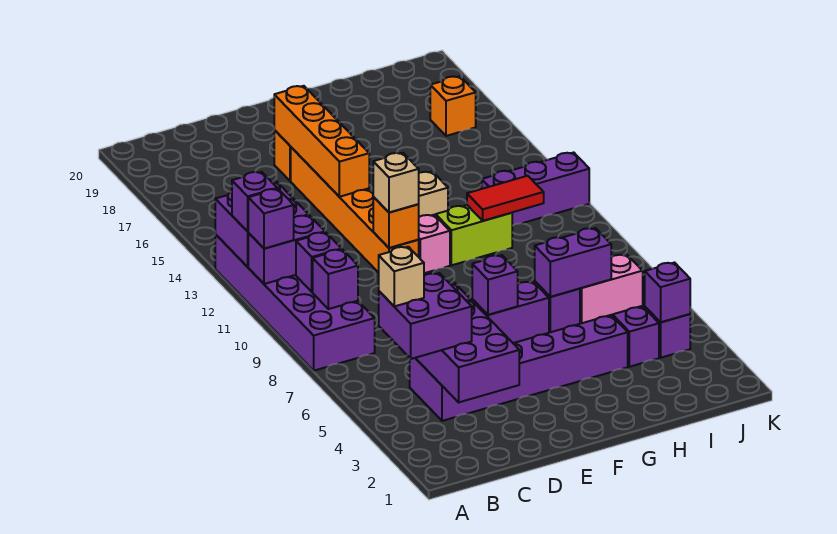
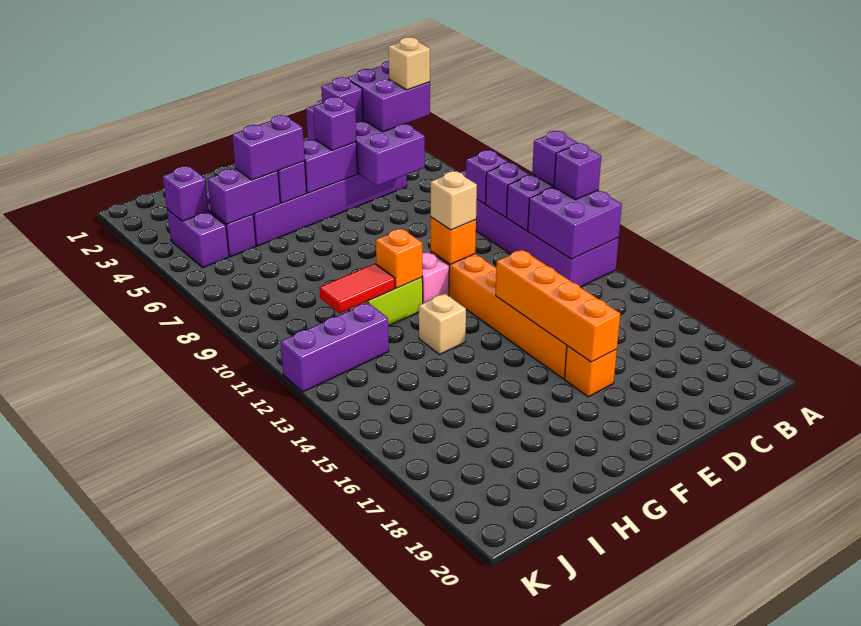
none -> purple 1x1 brick [321,77,363,122]
pink 1x2 brick [580,255,643,323] -> purple 1x2 brick [208,168,280,224]
orange 1x1 brick [430,76,476,136] -> orange 1x1 brick moved to [376,229,422,288]

